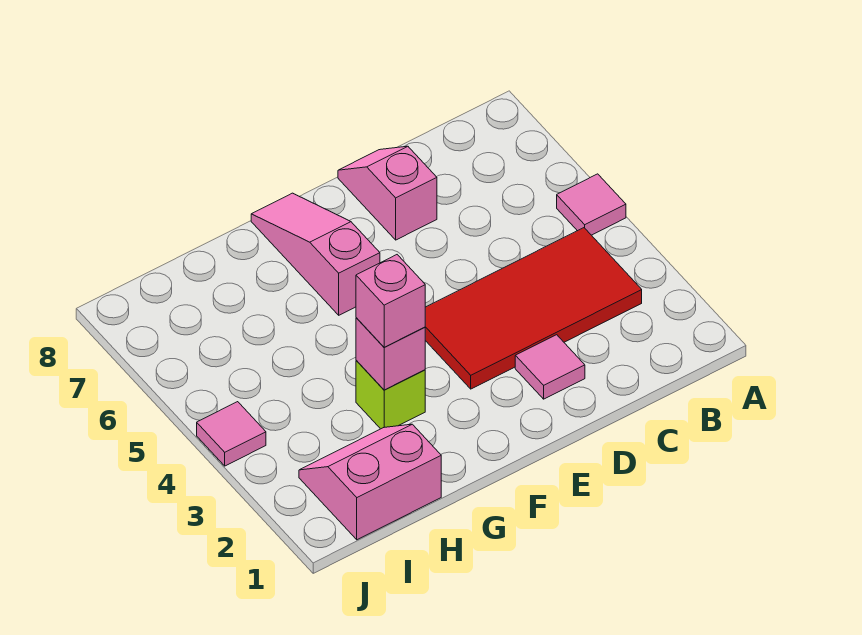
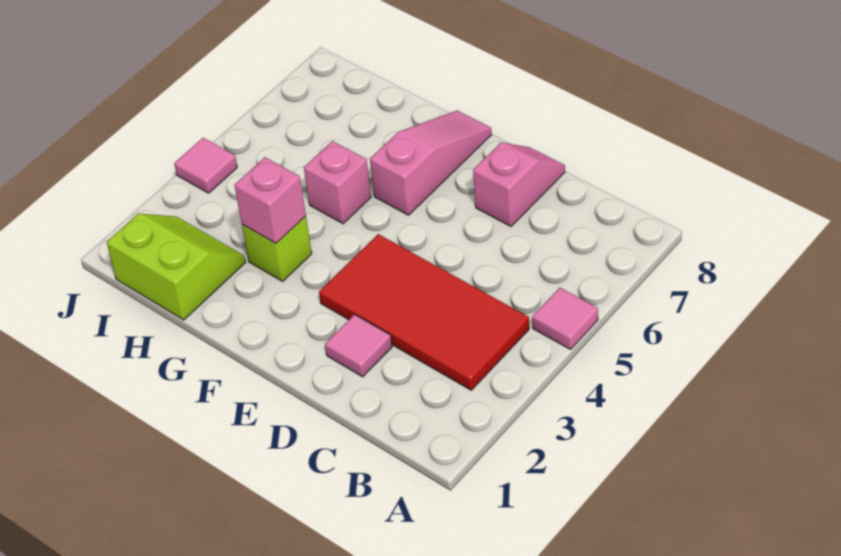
pink 1x1 brick [356,255,425,347] -> pink 1x1 brick moved to [304,141,371,224]
pink 2x2 slope [299,424,441,540] -> lime 2x2 slope [107,214,246,320]

